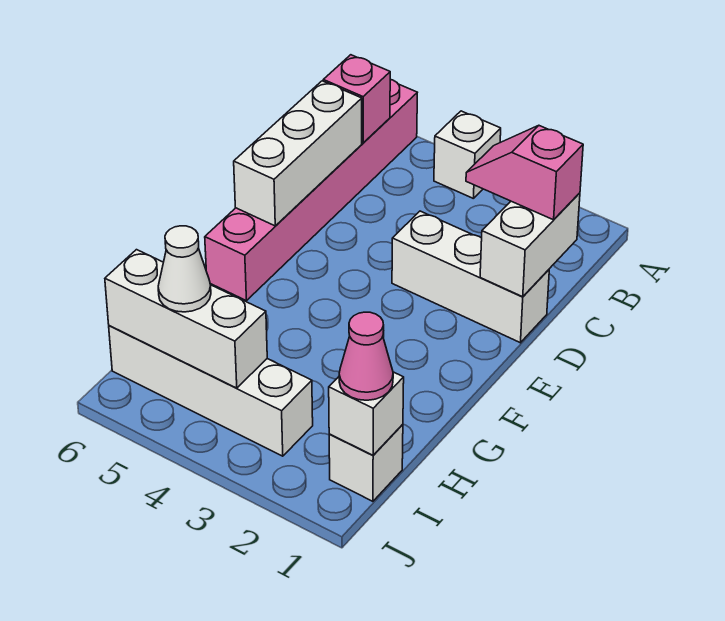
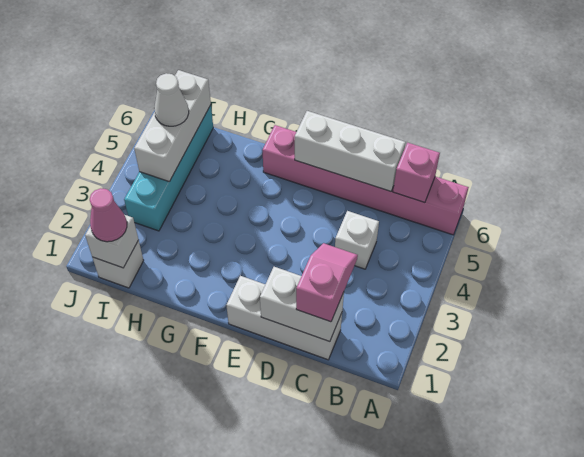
white 1x1 brick [434,111,501,198] -> white 1x1 brick moved to [335,211,379,269]
white 1x3 brick [392,211,549,343] -> white 1x3 brick turned to [226,276,342,360]
white 1x4 brick [109,326,313,456] -> cyan 1x4 brick [124,105,213,231]

